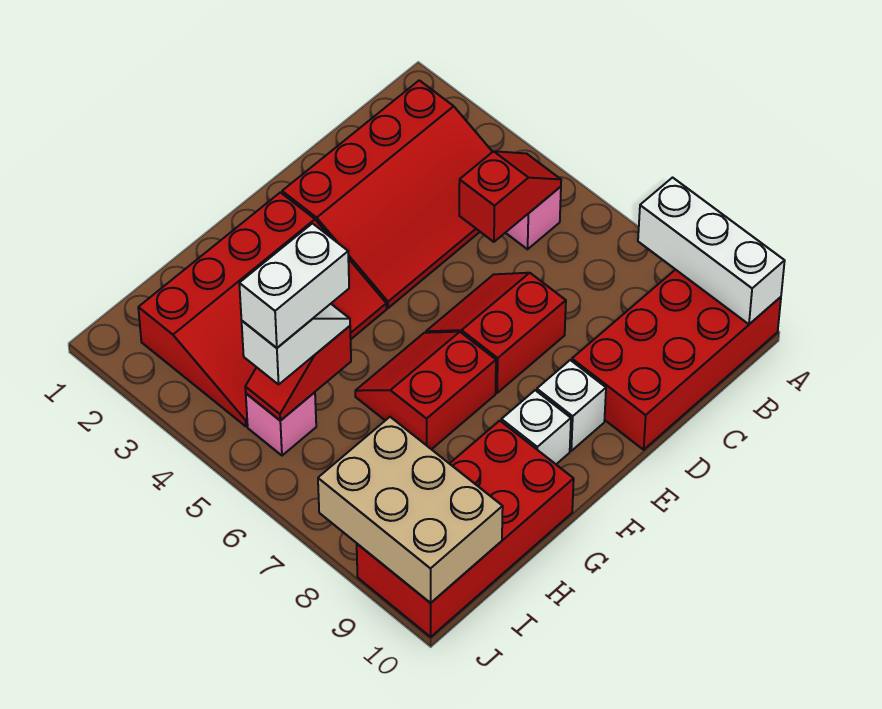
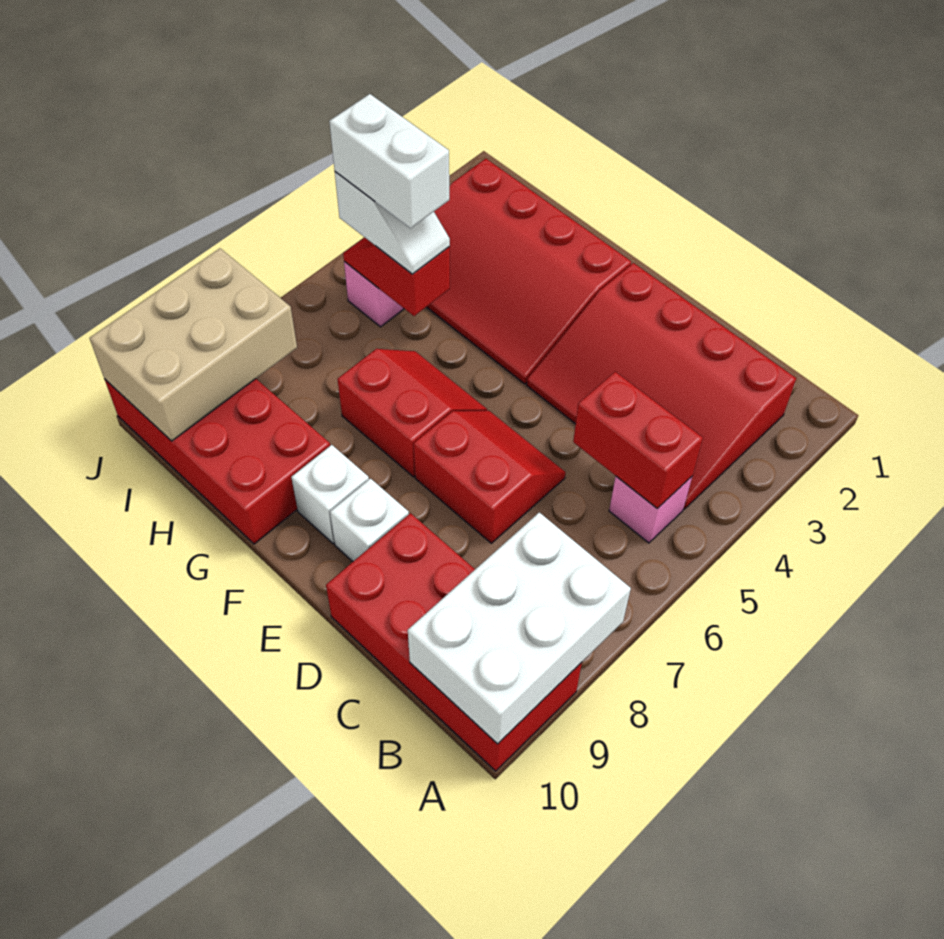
white 1x3 brick [638,178,785,324] -> white 2x3 brick [408,512,631,744]
red 1x2 slope [459,151,561,242] -> red 1x2 brick [573,372,703,509]

